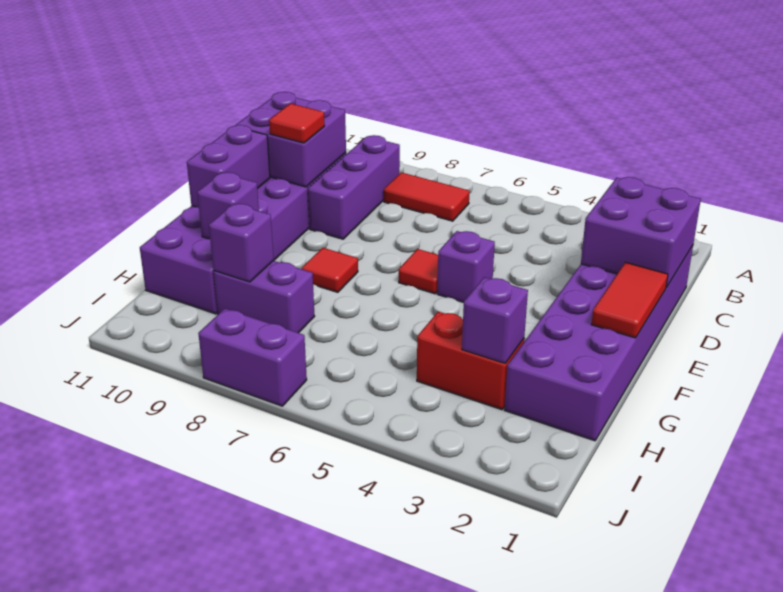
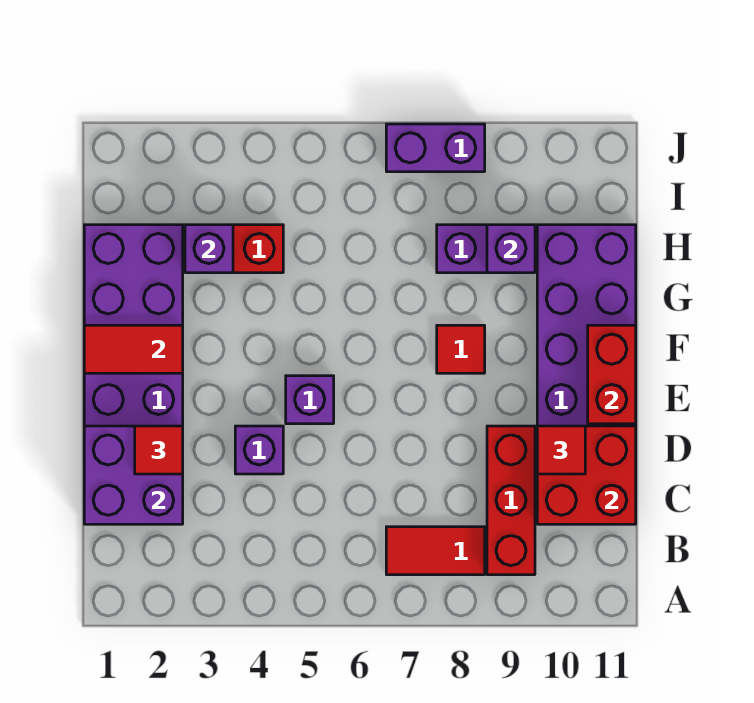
purple 1x3 brick [308,135,400,239] -> red 1x3 brick [487,426,535,575]
purple 2x2 brick [235,92,346,187] -> red 2x2 brick [537,426,636,524]
red 1x2 tile [591,262,668,338] -> red 1x2 tile turned to [84,325,183,373]
red 1x1 tile [399,249,438,294] -> red 1x1 tile moved to [135,426,183,474]
purple 1x2 brick [187,125,270,207] -> red 1x2 brick [588,325,636,424]
purple 1x1 brick [197,172,259,239] -> purple 1x1 brick moved to [235,426,283,474]

